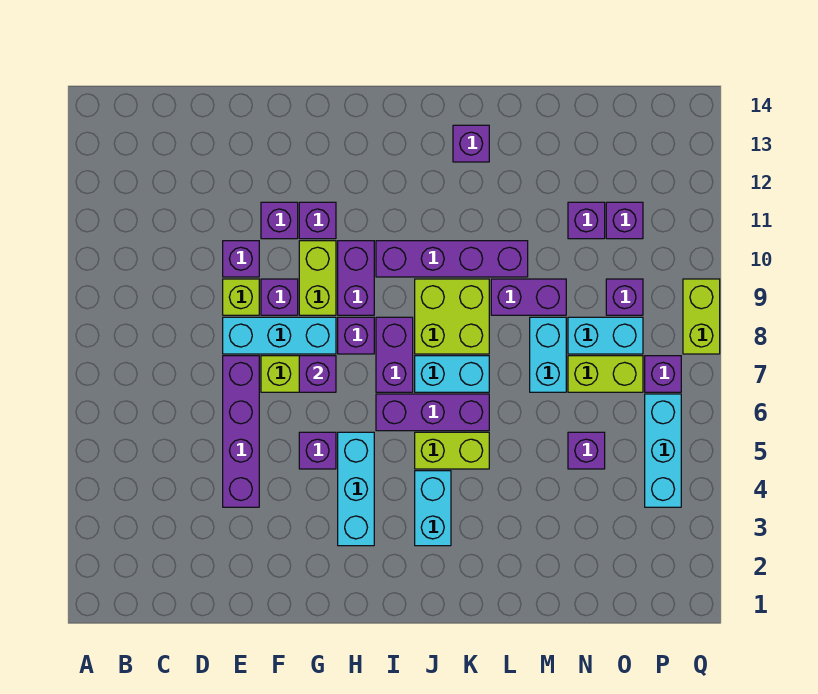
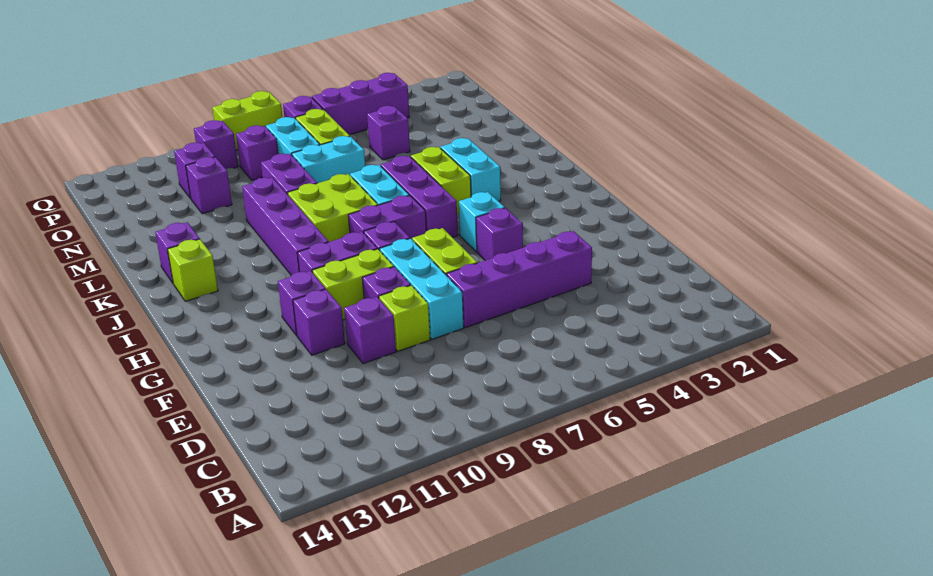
purple 1x1 brick [299,356,336,392] -> purple 1x1 brick moved to [194,120,238,169]
cyan 1x3 brick [338,432,374,546] -> cyan 1x1 brick [459,192,505,252]
cyan 1x2 brick [415,471,451,546] -> cyan 1x2 brick turned to [440,138,501,201]
none -> lime 1x1 brick [168,239,218,301]
cyan 1x3 brick [645,394,681,507] -> purple 1x3 brick [312,73,409,134]

